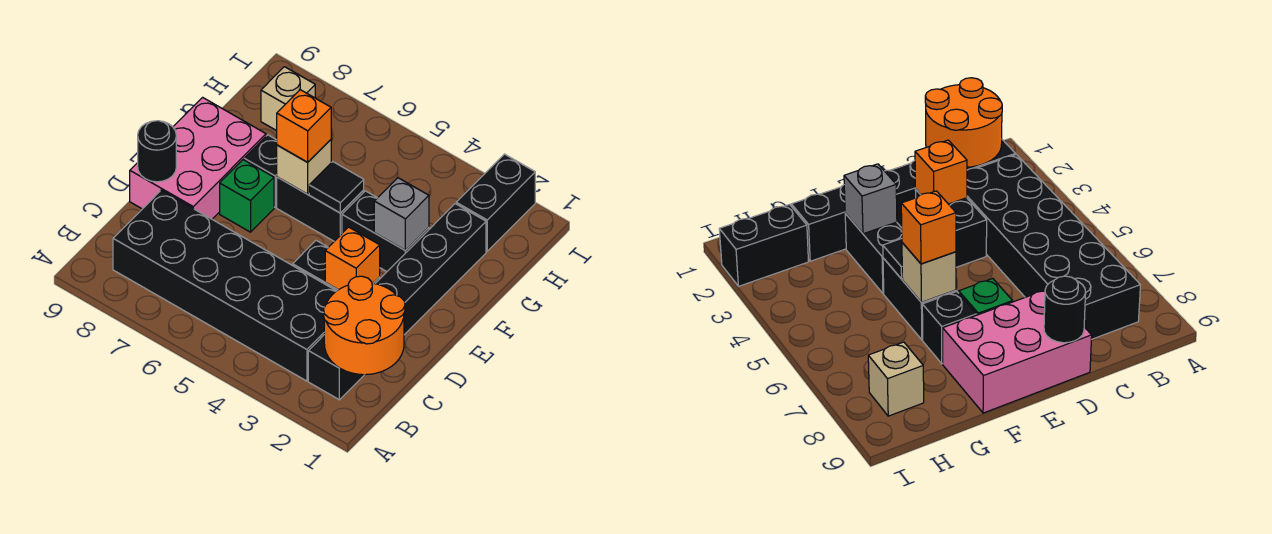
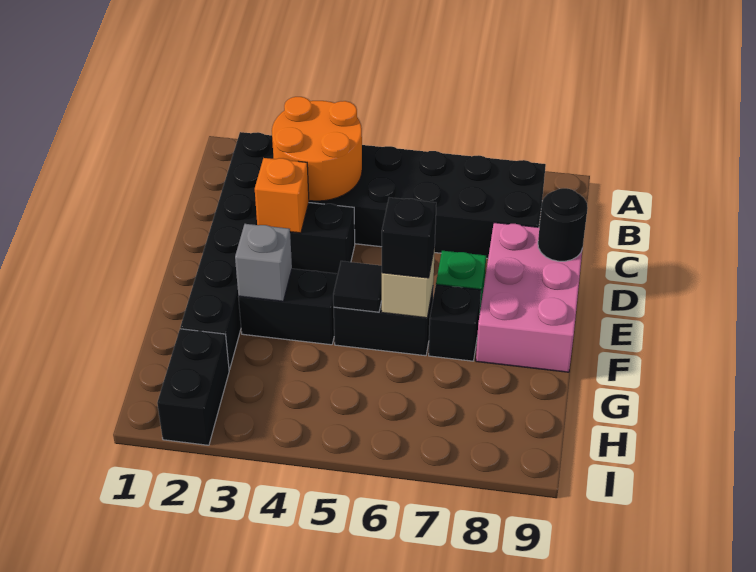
orange 2x2 round brick [324,276,405,375] -> orange 2x2 round brick moved to [272,97,362,201]
orange 1x1 brick [277,90,331,162] -> black 1x1 brick [382,198,436,278]
tan 1x1 brick [261,67,315,131] -> none

